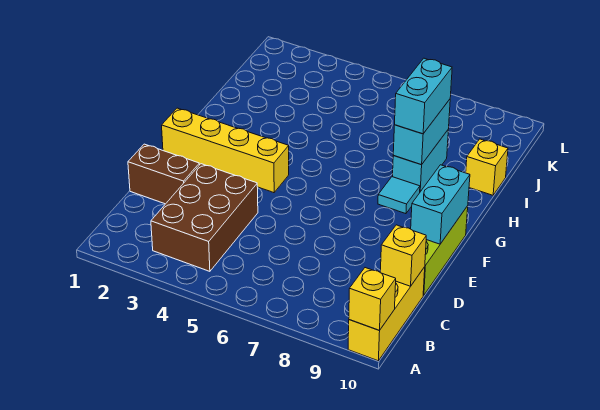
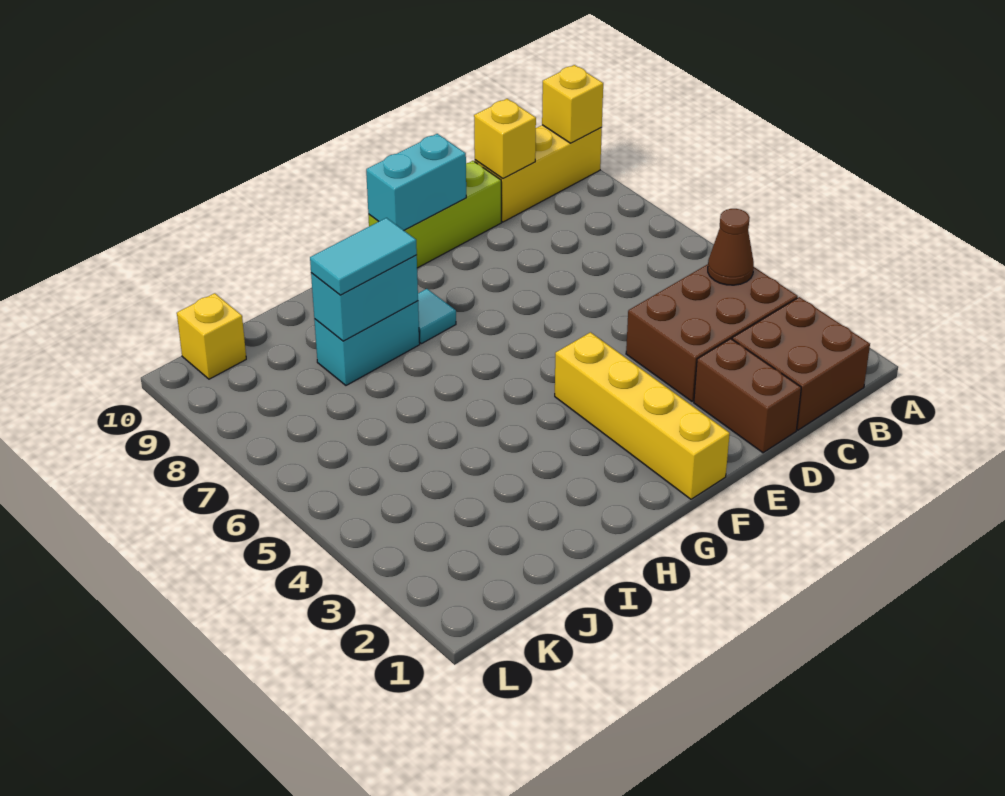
none -> brown 2x2 brick [732,297,870,430]
none -> brown 1x1 cone [708,209,754,285]
cyan 1x2 brick [395,58,452,134] -> cyan 1x2 tile [310,218,417,295]
yellow 1x1 brick [466,139,508,195] -> yellow 1x1 brick moved to [177,293,246,379]

